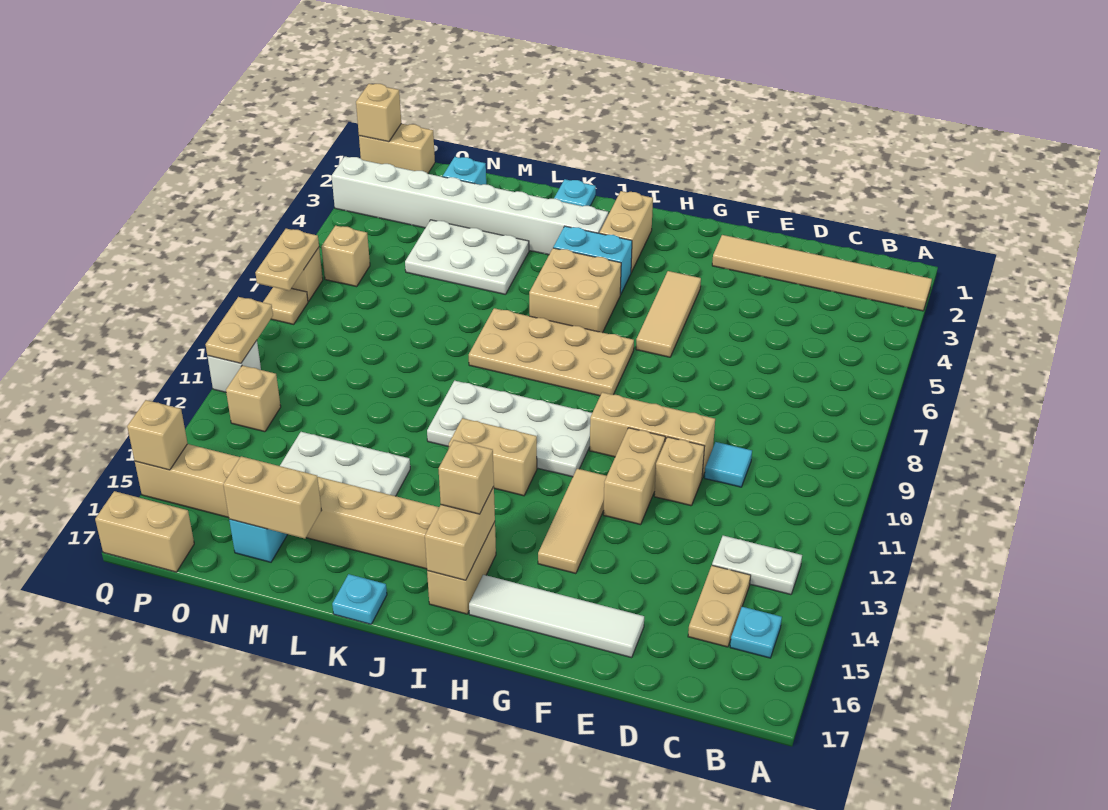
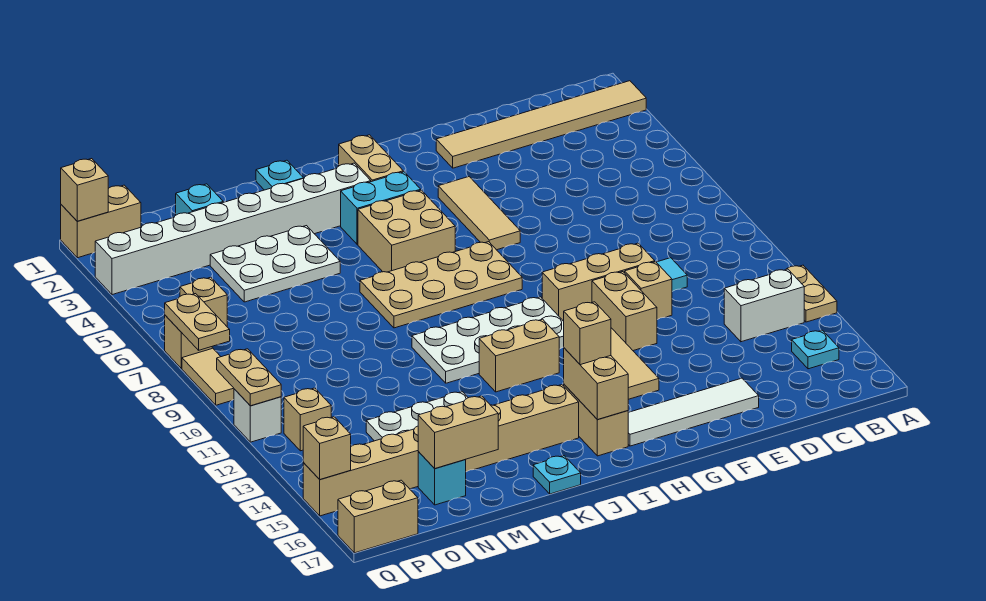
white 1x2 plate [712,536,802,595] -> white 1x2 brick [724,269,804,342]
tan 1x2 plate [688,565,751,647] -> tan 1x2 plate moved to [787,265,837,322]
tan 1x1 tile [263,287,308,324] -> tan 1x2 tile [182,348,234,405]

